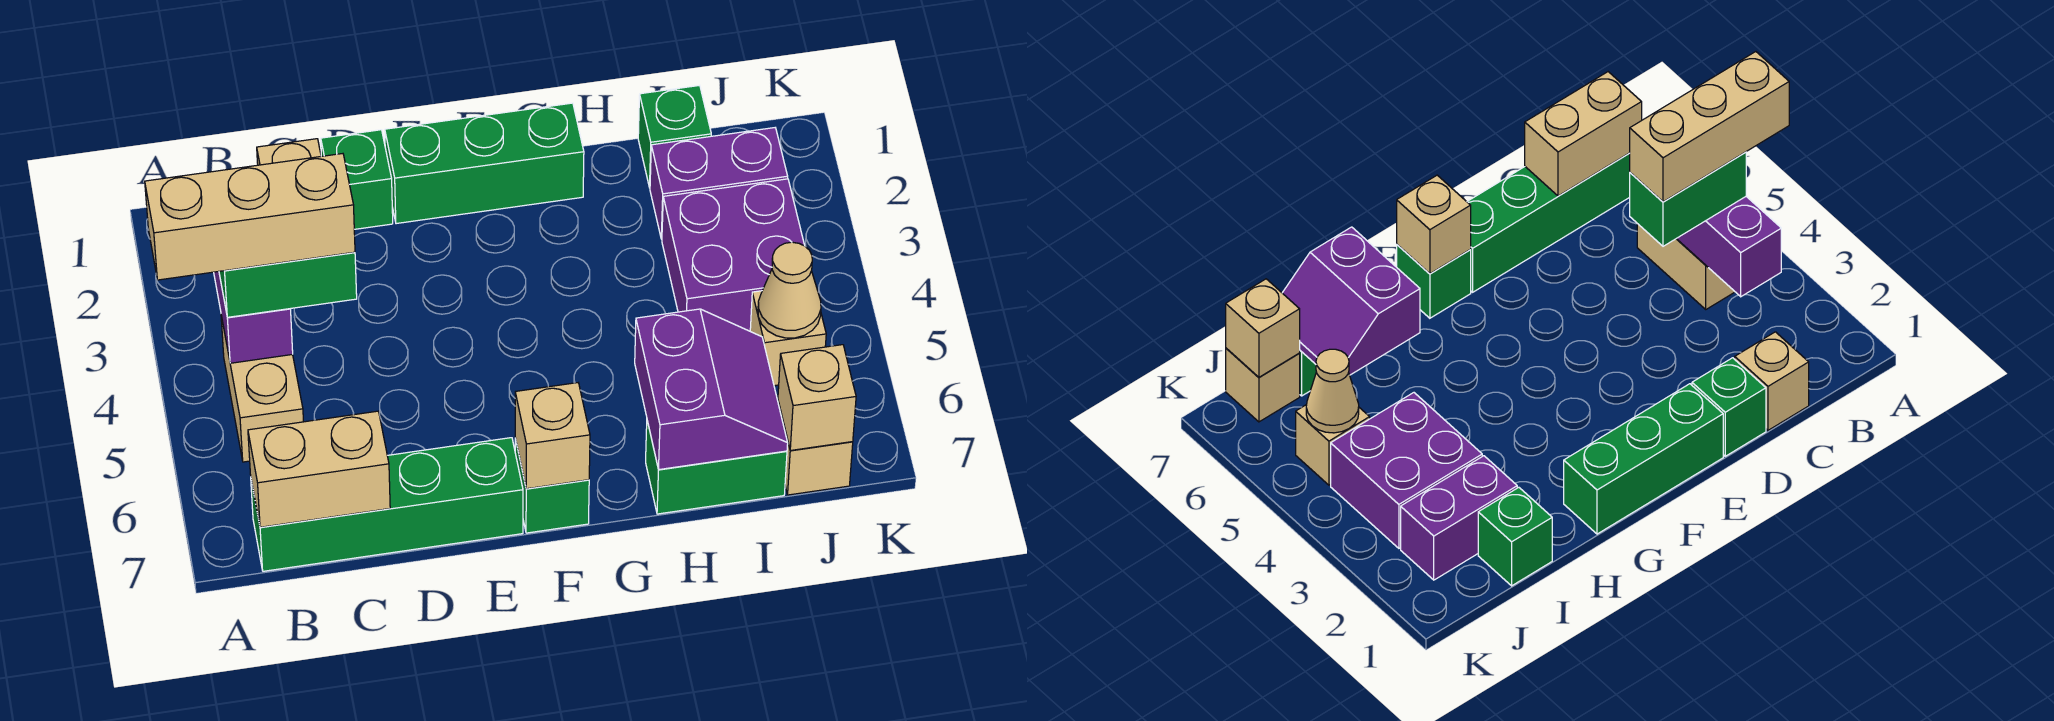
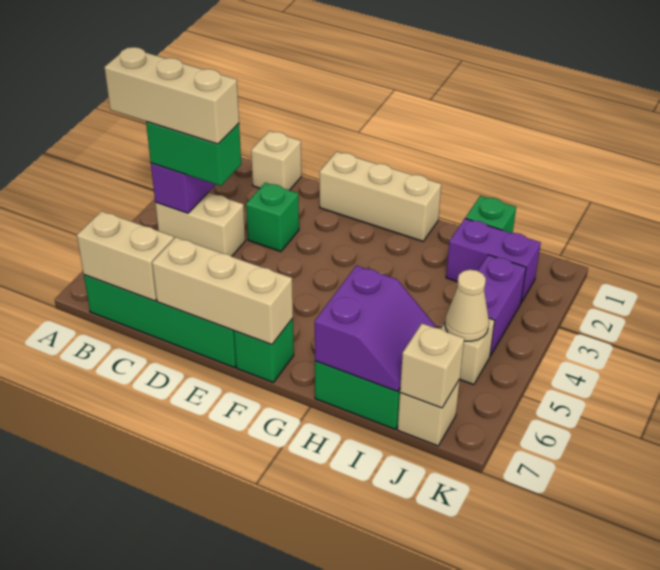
tan 1x2 brick [221,316,303,462] -> tan 1x2 brick turned to [155,192,245,256]
green 1x1 brick [321,130,393,229] -> green 1x1 brick moved to [246,183,299,252]
green 1x3 brick [385,103,584,224] -> tan 1x3 brick [320,152,441,241]
tan 1x1 brick [515,383,590,489] -> tan 1x3 brick [152,237,293,345]
purple 2x2 brick [662,179,805,331] -> purple 1x2 brick [478,255,526,356]

